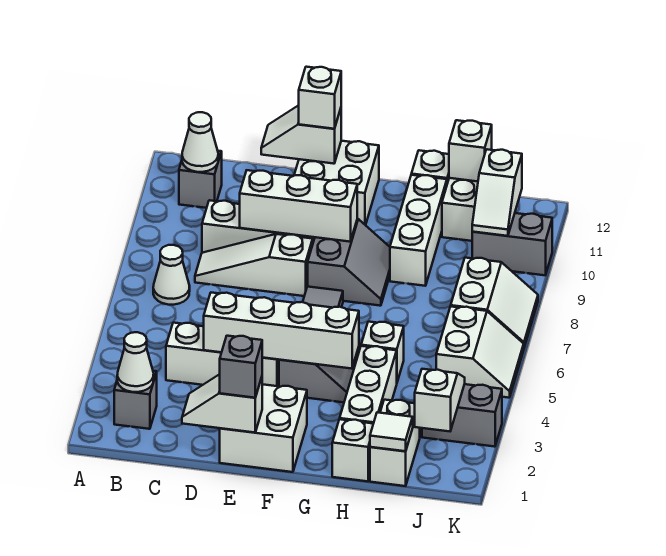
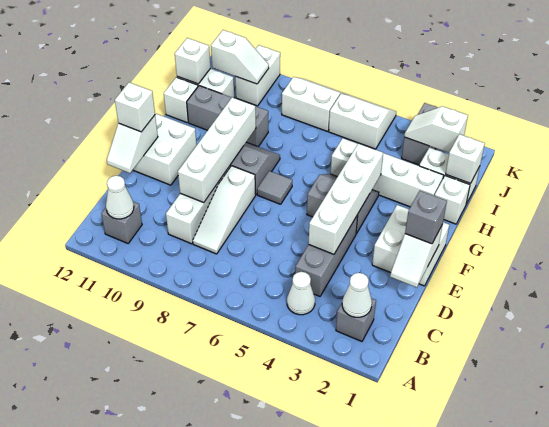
white 1x1 cone [153,245,190,305] -> white 1x1 cone moved to [287,272,315,315]
white 1x3 brick [166,323,279,386] -> grey 1x3 brick [295,215,358,296]
white 1x3 brick [240,170,357,242] -> white 1x4 brick [178,97,256,203]
white 1x3 brick [390,175,447,286] -> grey 1x3 brick [187,86,268,147]
white 1x1 tile [370,412,413,451] -> white 1x1 brick [446,134,485,183]
grey 1x2 brick [472,213,552,275] -> white 1x2 brick [235,45,280,106]

